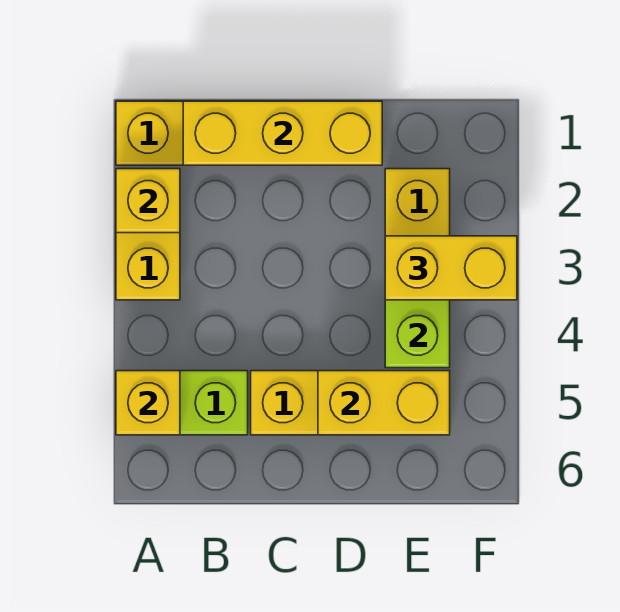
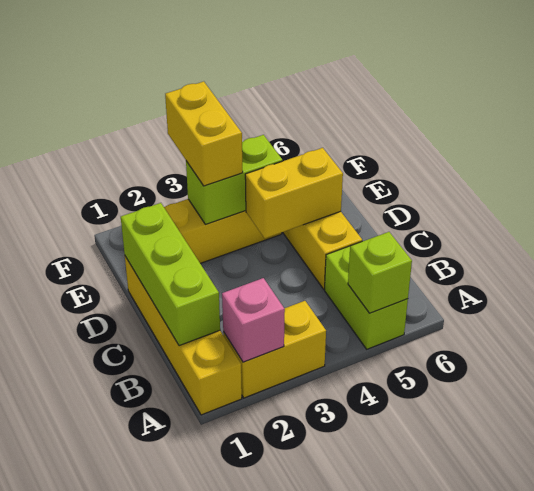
yellow 1x1 brick [116,169,180,233] -> pink 1x1 brick [222,278,285,362]
yellow 1x1 brick [116,371,180,435] -> lime 1x1 brick [348,232,412,313]
yellow 1x3 brick [183,101,382,165] -> lime 1x3 brick [121,203,220,346]
yellow 1x2 brick [318,371,450,435] -> yellow 1x2 brick turned to [245,148,343,238]

